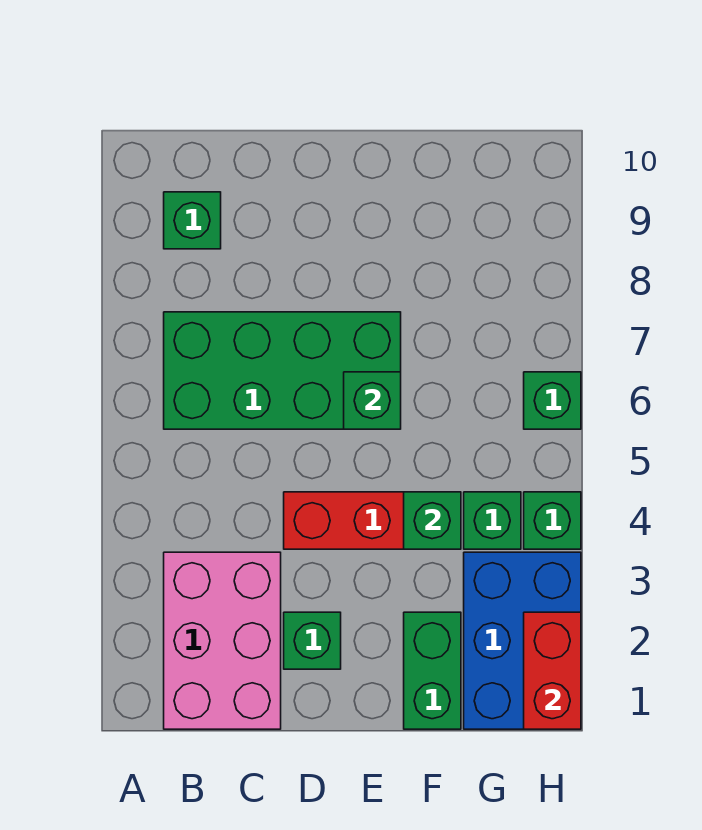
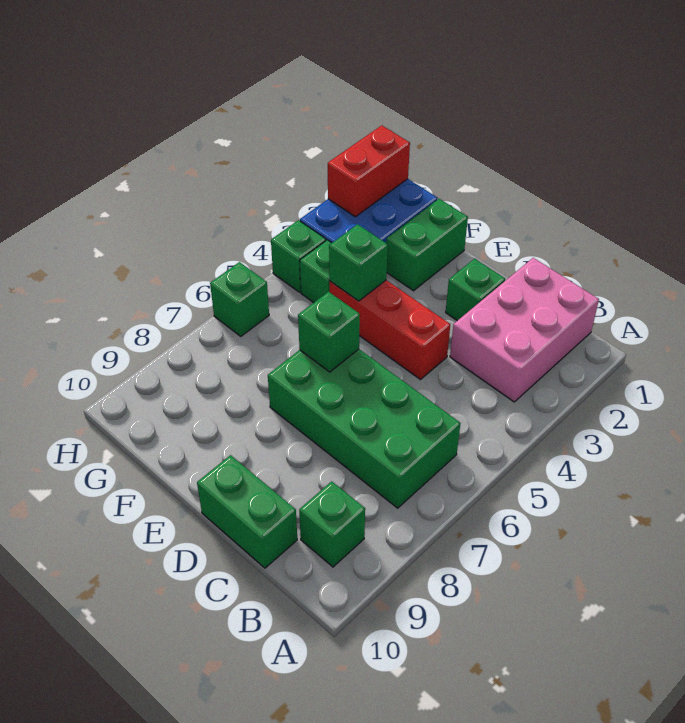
none -> green 1x2 brick [197,455,297,568]

